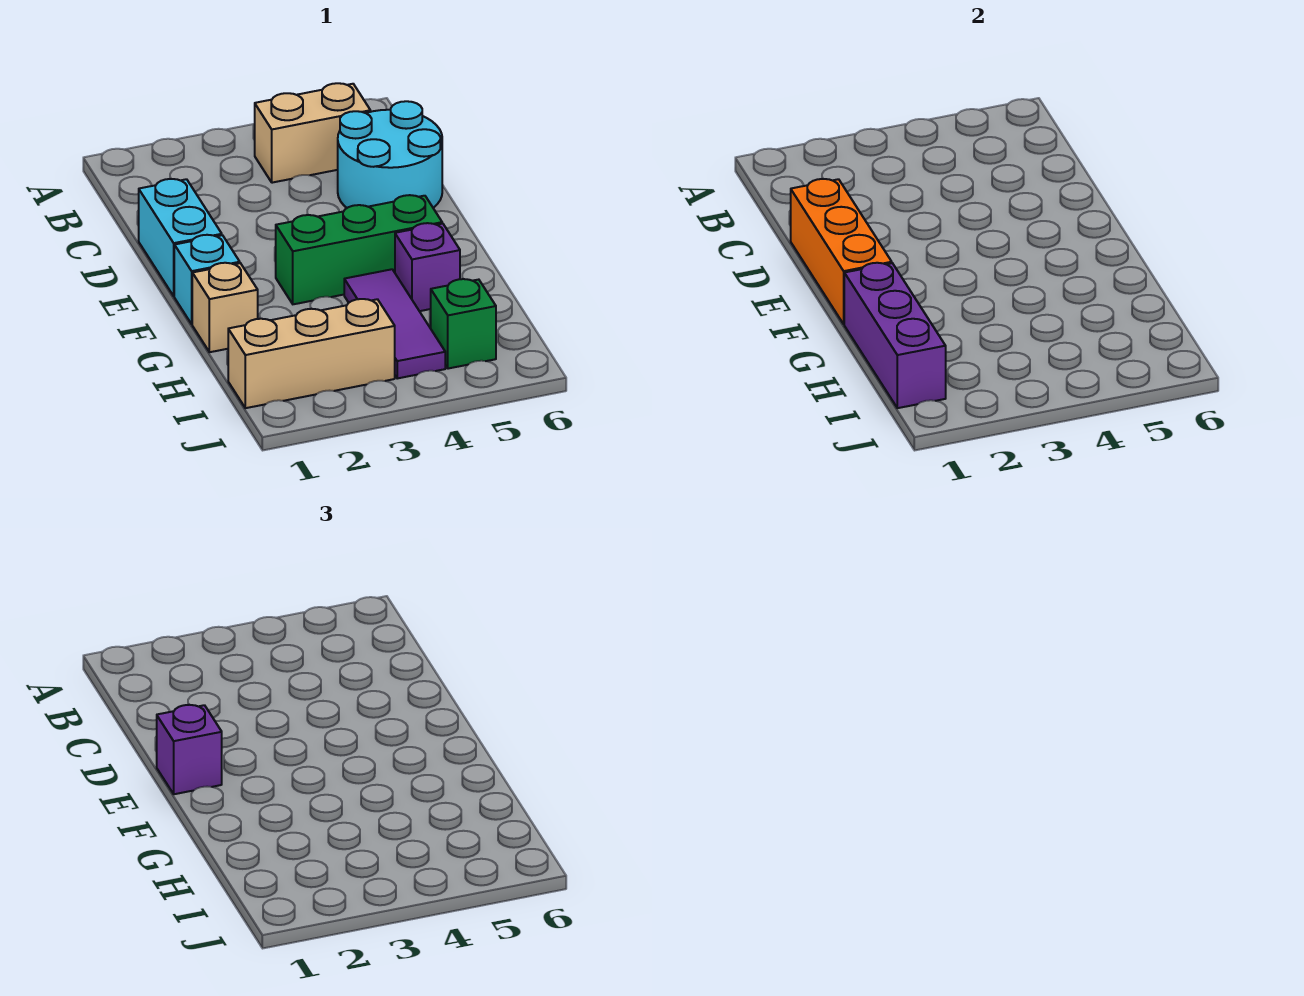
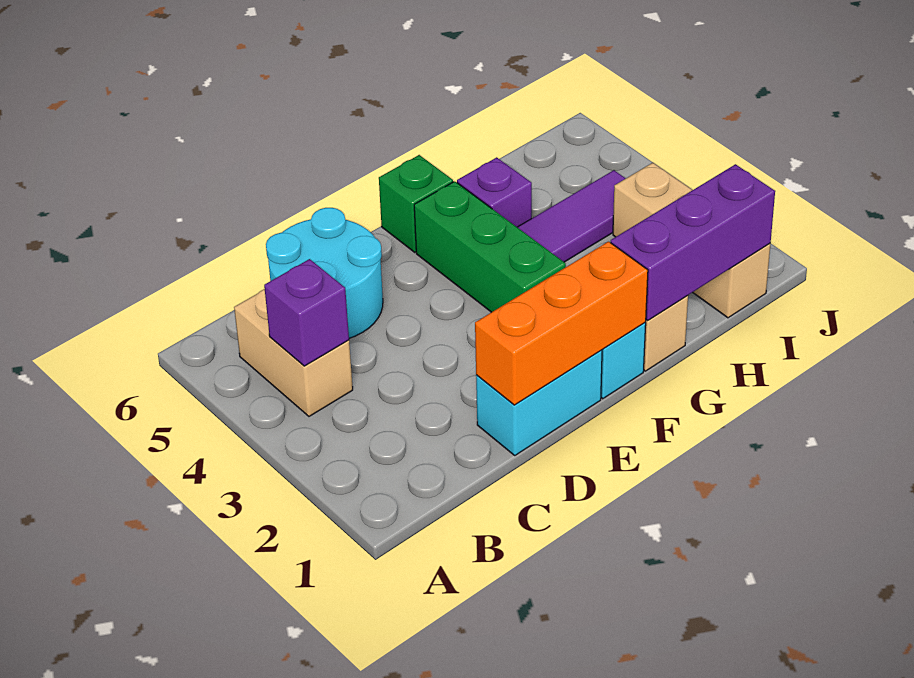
purple 1x1 brick [157,705,222,794] -> purple 1x1 brick moved to [264,259,349,366]
green 1x1 brick [431,279,496,369] -> green 1x1 brick moved to [379,155,453,252]

